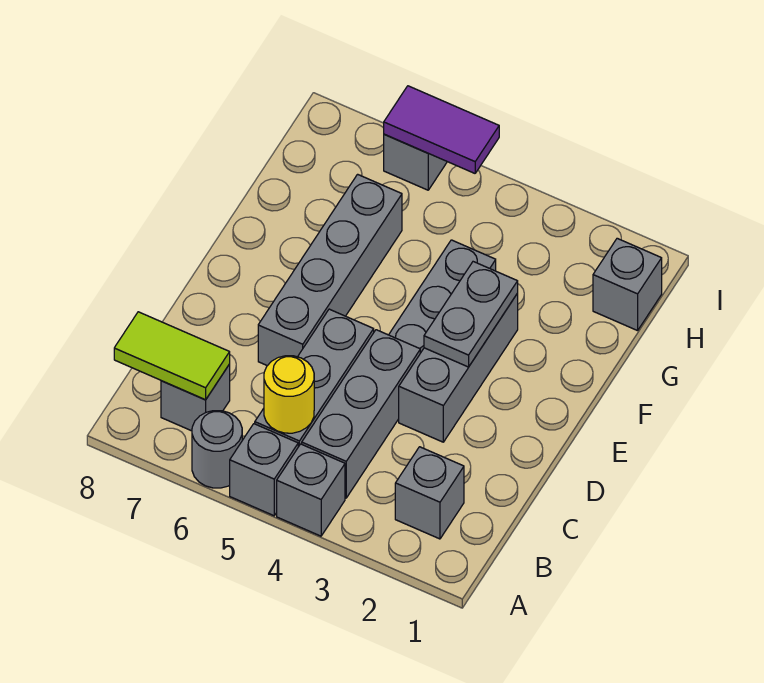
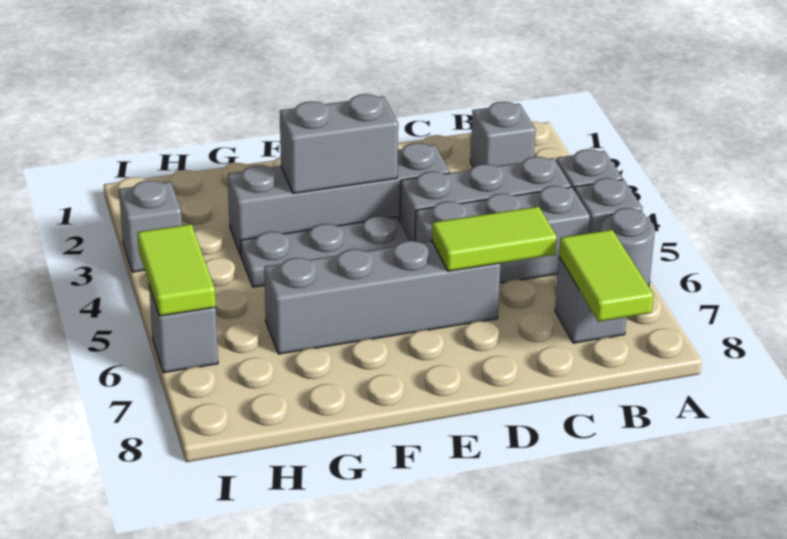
yellow 1x1 round brick [264,356,314,433] -> none
none -> lime 1x2 tile [432,206,557,271]
grey 1x3 brick [399,293,518,442] -> grey 1x4 brick [228,143,450,255]
grey 1x2 plate [424,262,518,367] -> grey 1x2 brick [280,94,398,193]
grey 1x1 brick [593,238,662,331] -> grey 1x1 brick moved to [119,180,182,272]
purple 1x2 tile [384,86,499,173] -> lime 1x2 tile [137,224,216,316]

